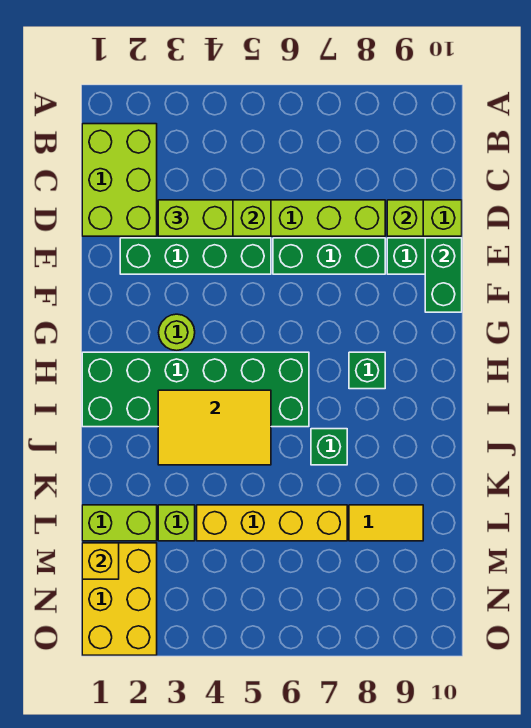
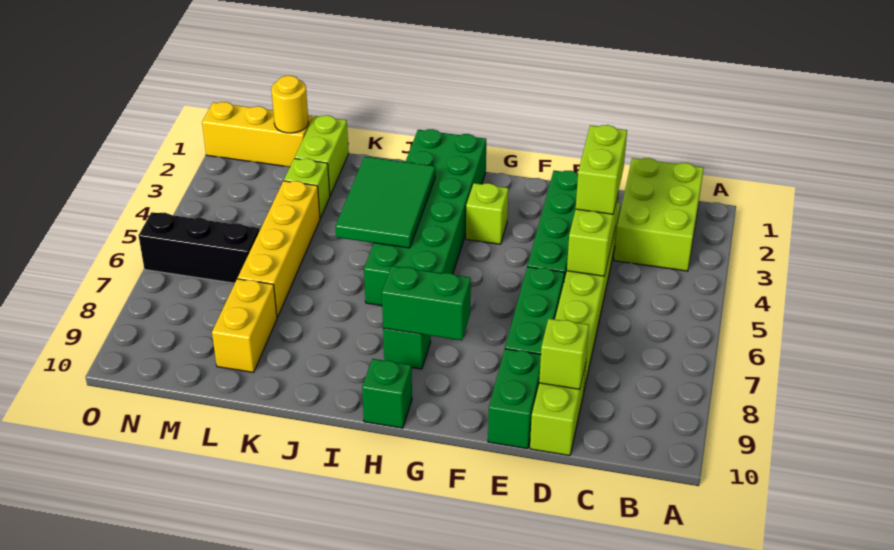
lime 2x3 brick [82,124,157,236] -> lime 2x3 brick turned to [614,158,704,271]
green 1x2 brick [425,238,462,312] -> green 1x2 brick moved to [382,266,471,340]
lime 1x1 round brick [159,314,195,351] -> lime 1x1 brick [466,183,508,244]
yellow 2x3 tile [158,390,271,465] -> green 2x3 tile [335,157,435,248]
green 1x1 brick [311,429,347,465] -> green 1x1 brick moved to [362,359,412,428]
yellow 1x2 tile [349,505,423,541] -> yellow 1x2 brick [212,279,277,373]
yellow 2x3 brick [82,543,157,655] -> yellow 1x3 brick [202,102,313,167]
yellow 1x1 brick [82,543,119,579] -> yellow 1x1 round brick [271,76,308,133]
none -> black 1x3 brick [139,212,260,283]

